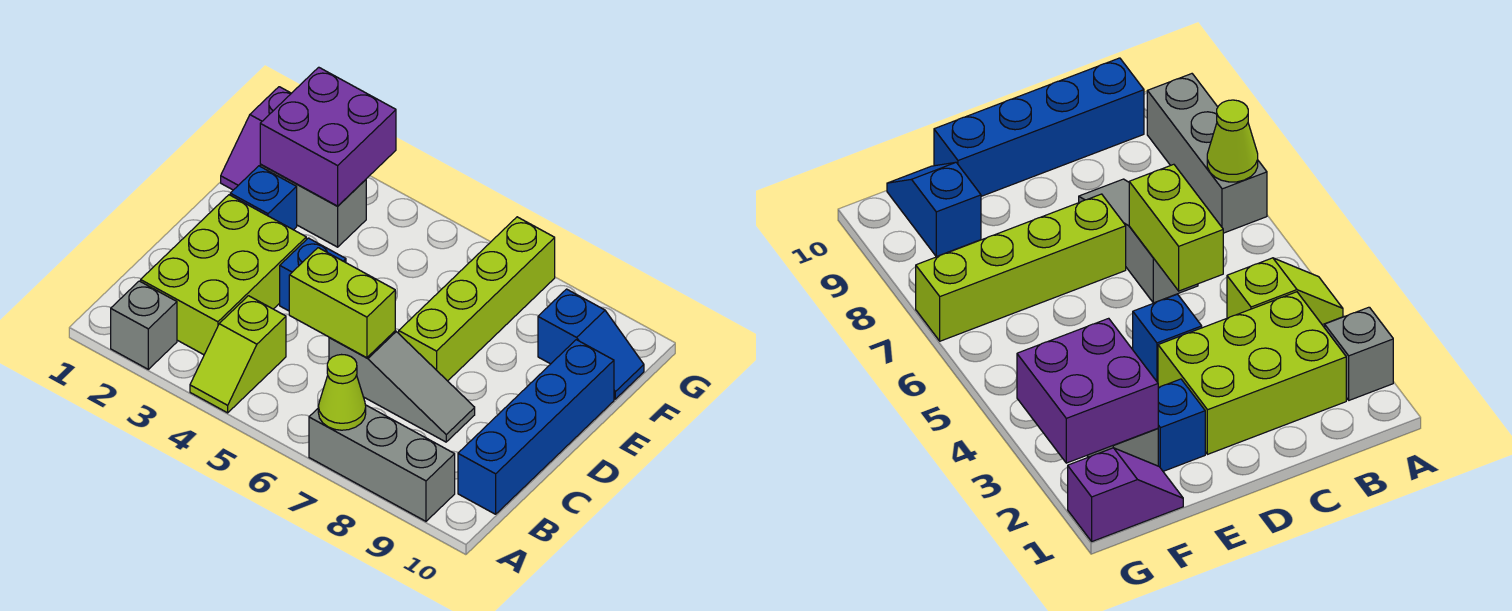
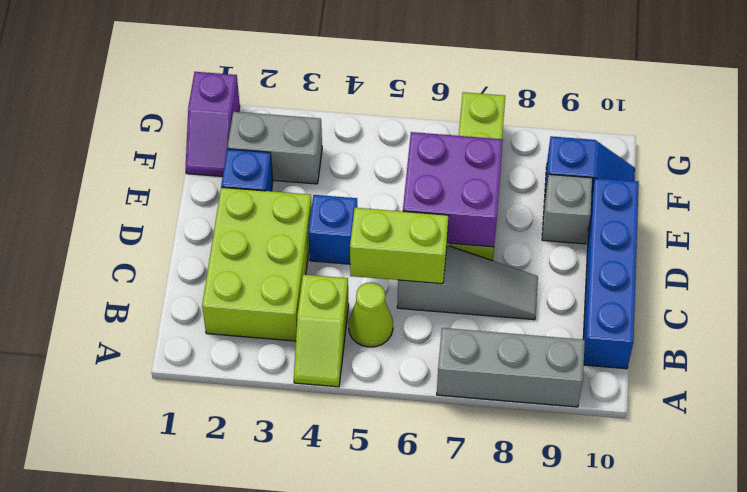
grey 1x1 brick [111,281,177,369] -> grey 1x1 brick moved to [542,174,592,244]
lime 1x1 cone [318,355,366,430] -> lime 1x1 cone moved to [348,282,393,347]
purple 2x2 brick [260,67,396,206] -> purple 2x2 brick moved to [403,132,503,247]

